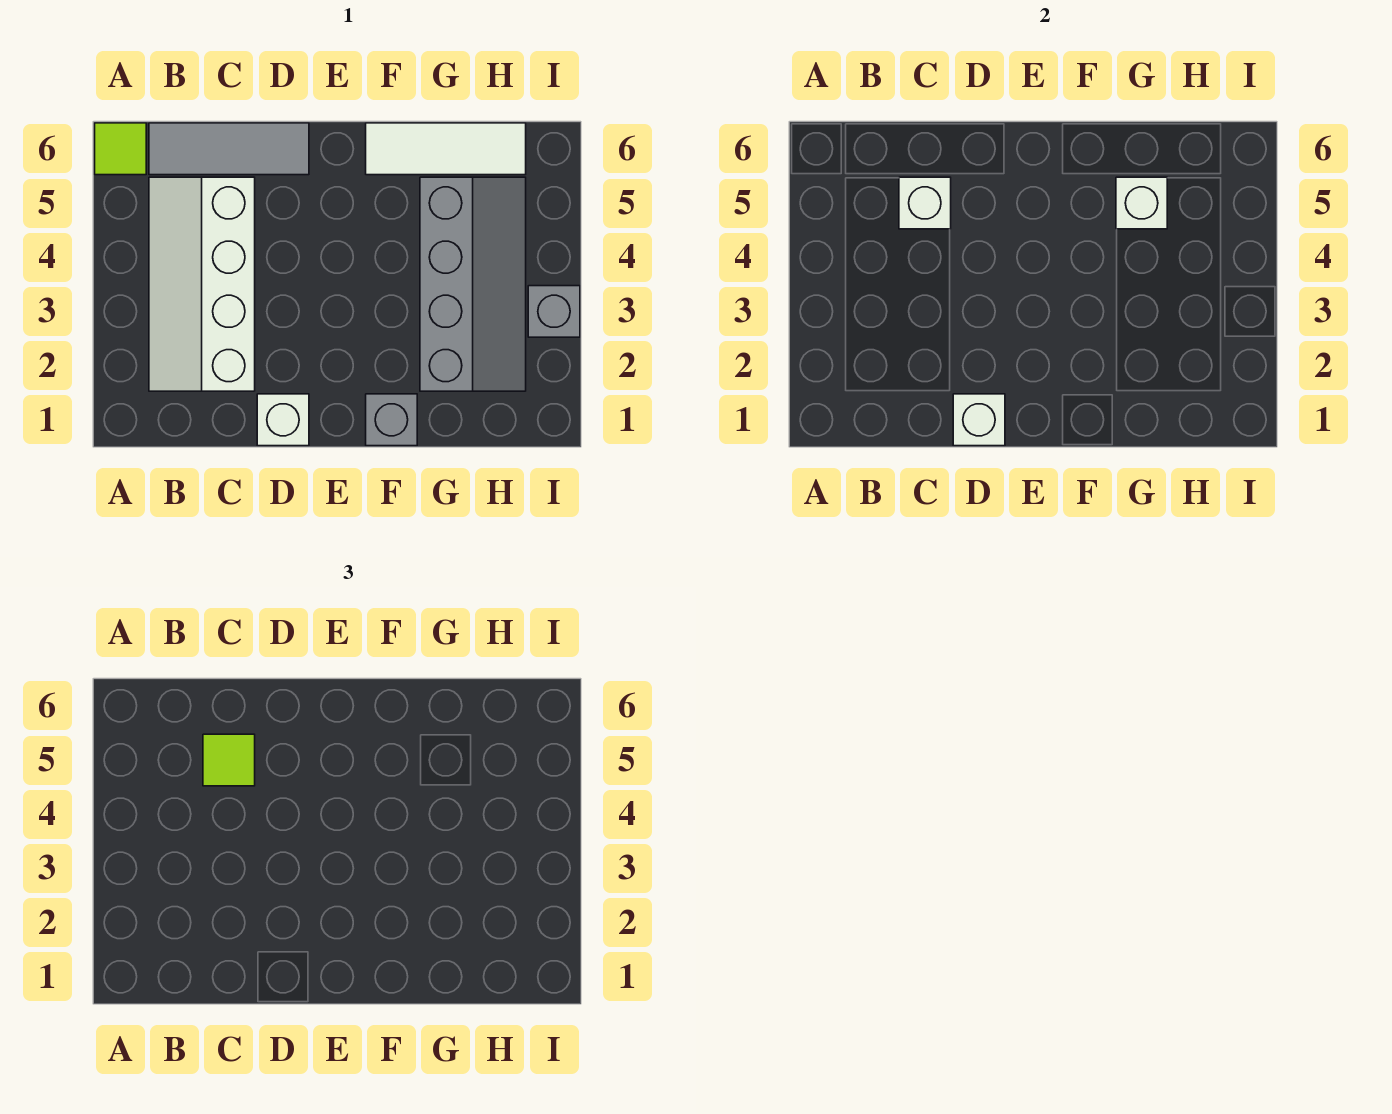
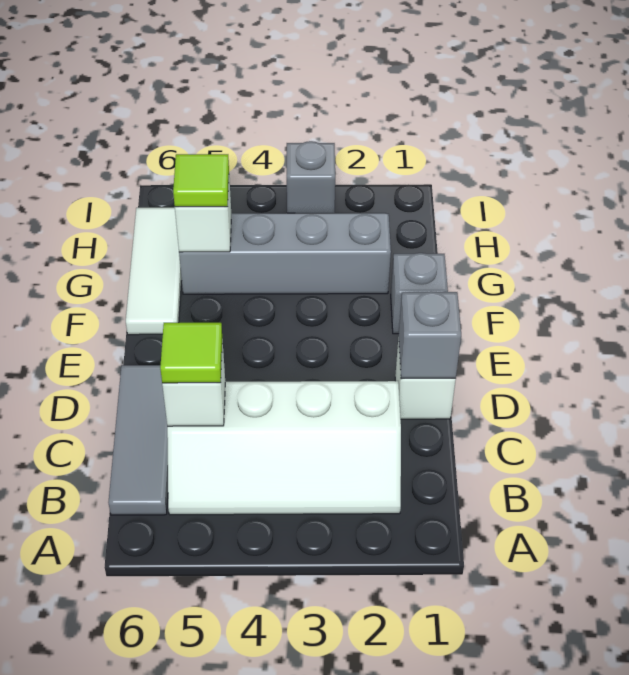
lime 1x1 tile [95,123,146,175] -> lime 1x1 tile moved to [173,154,229,207]
white 1x1 brick [953,394,1005,446] -> grey 1x1 brick [399,292,461,379]

